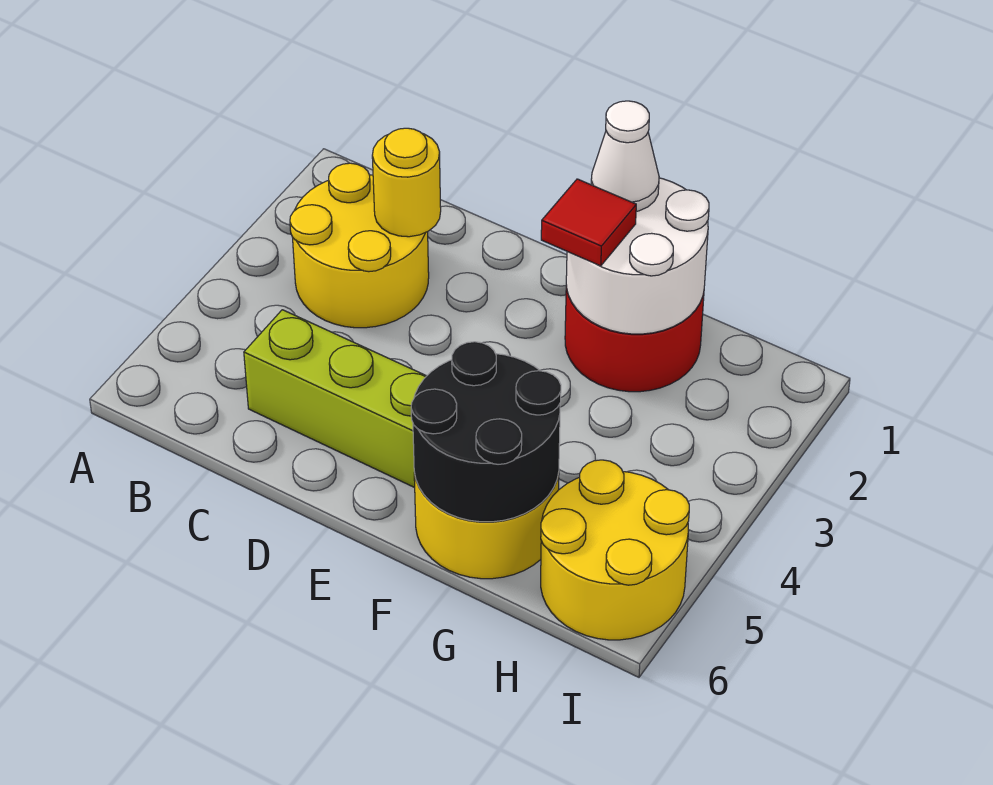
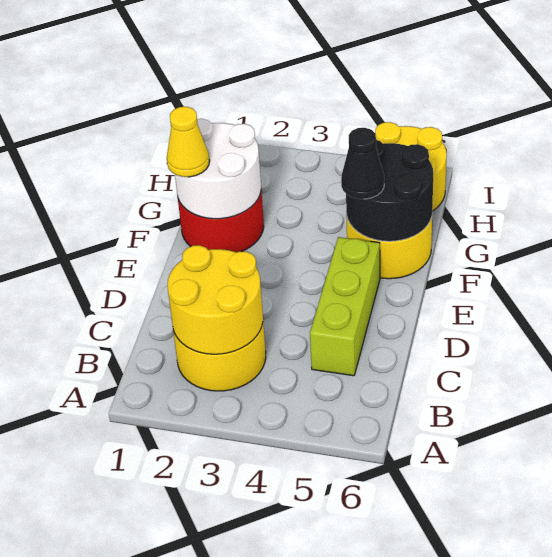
yellow 1x1 round brick [372,128,441,237] -> yellow 2x2 round brick [167,245,263,354]
white 1x1 cone [591,101,659,211] -> yellow 1x1 cone [167,107,209,177]
red 1x1 tile [541,179,636,266] -> none
none -> black 1x1 cone [341,128,384,199]

